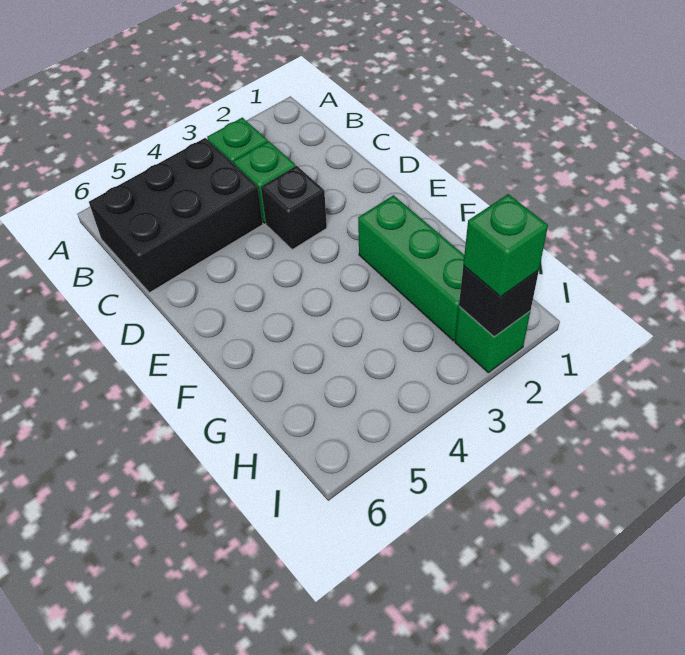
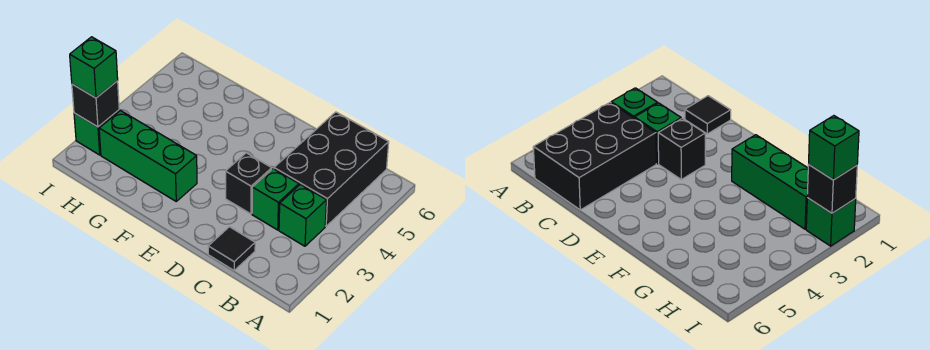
none -> black 1x1 tile [208,227,255,270]

